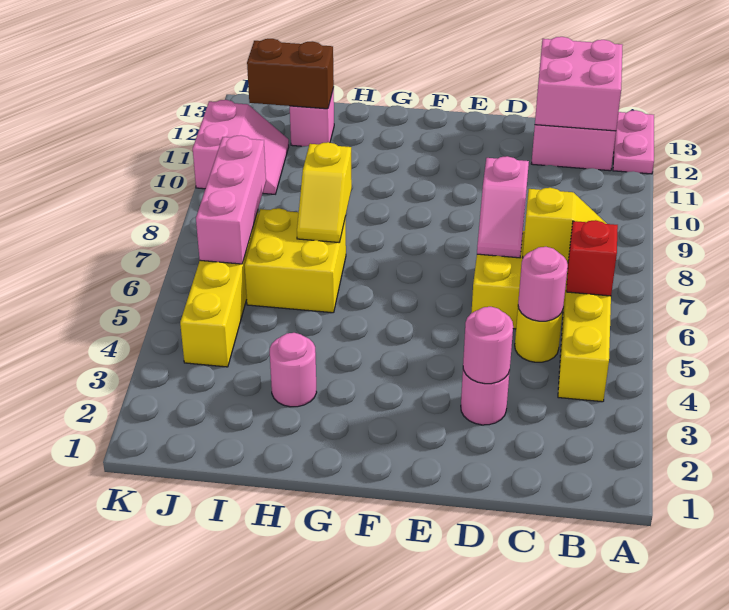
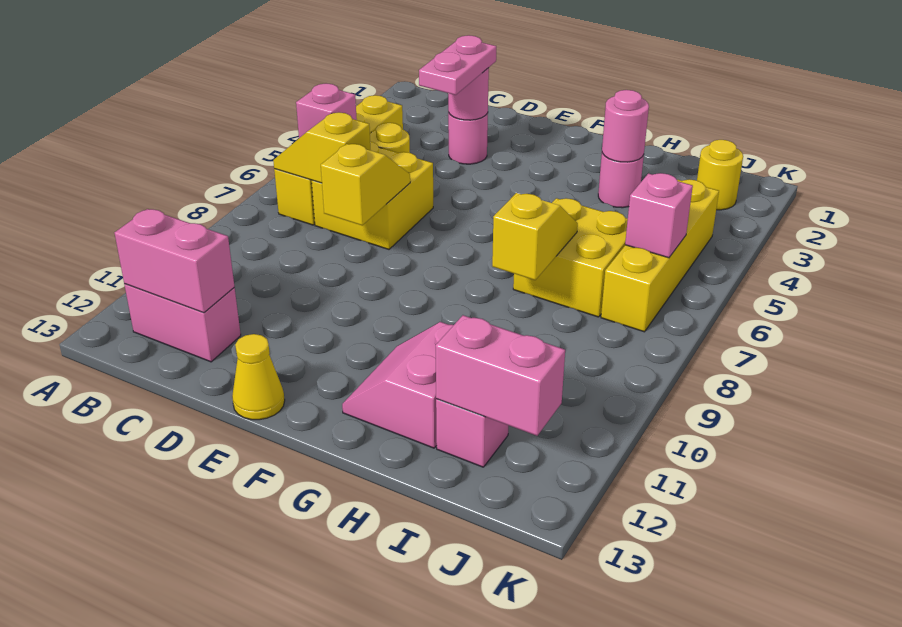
pink 1x2 plate [613,110,654,174] -> pink 1x2 plate moved to [419,35,496,95]
red 1x1 brick [566,220,618,296] -> pink 1x1 brick [296,83,357,138]
pink 2x2 brick [535,37,622,131] -> pink 1x2 brick [115,209,235,313]
pink 1x1 round brick [518,247,568,321] -> pink 1x1 round brick moved to [602,90,649,162]
pink 1x2 slope [477,156,529,258] -> yellow 1x2 slope [321,144,410,225]
none -> yellow 1x1 cone [232,334,285,420]
brown 1x2 brick [247,39,334,109] -> pink 1x2 brick [436,315,565,436]
none -> yellow 1x1 round brick [697,140,743,210]
pink 1x3 brick [196,136,266,264] -> pink 1x1 brick [625,173,693,258]
pink 2x2 slope [193,100,289,194] -> pink 2x2 slope moved to [342,322,453,448]

